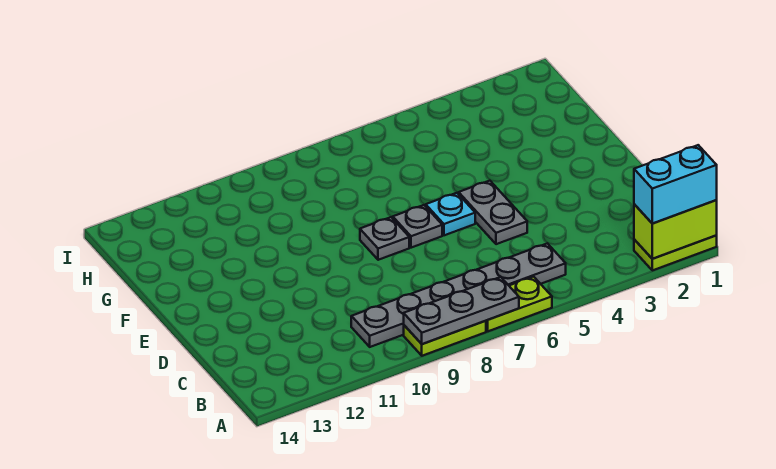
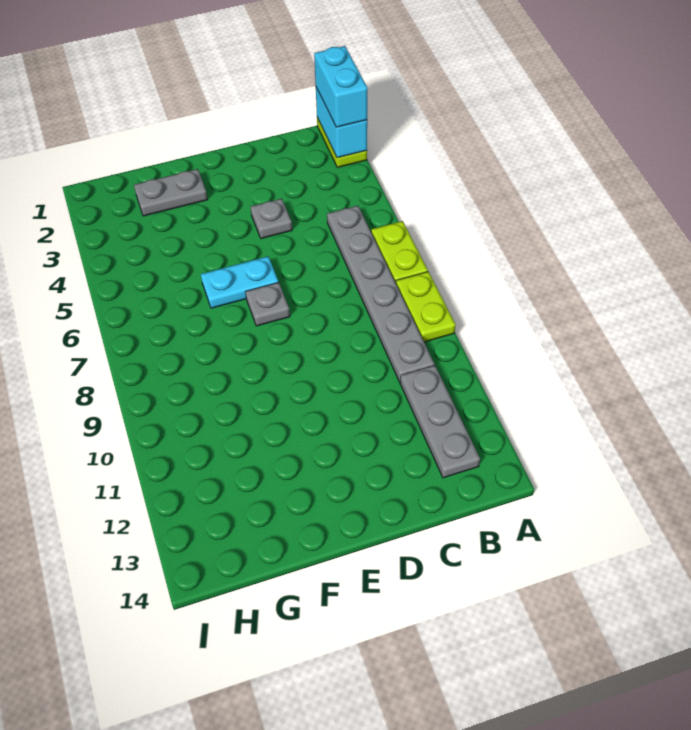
lime 1x2 brick [634,200,717,259] -> cyan 1x2 brick [316,88,367,158]
grey 1x3 plate [404,277,519,344] -> grey 1x3 plate moved to [400,365,480,478]
grey 1x2 plate [459,181,527,244] -> grey 1x2 plate moved to [134,169,208,216]
cyan 1x1 plate [426,193,475,235] -> cyan 1x2 plate [201,256,278,308]
grey 1x1 plate [360,217,409,260] -> grey 1x1 plate moved to [251,199,292,239]

